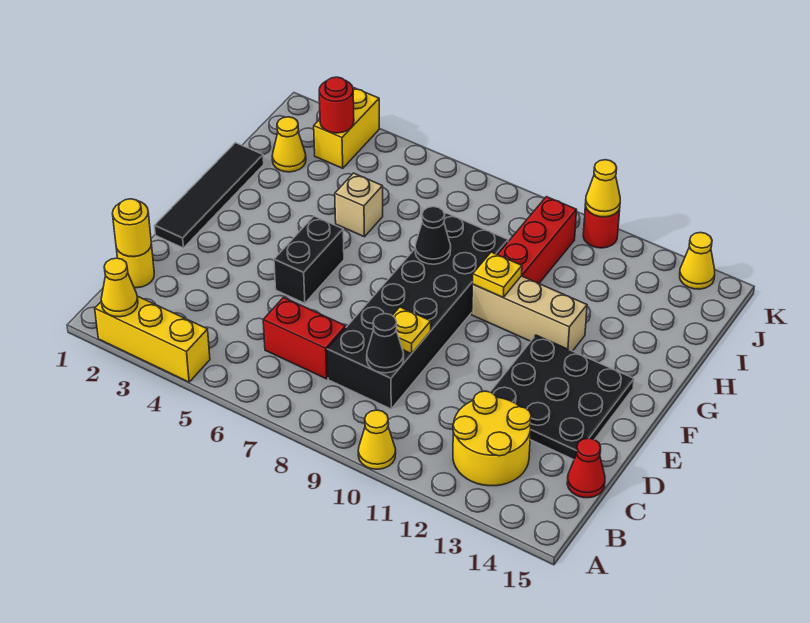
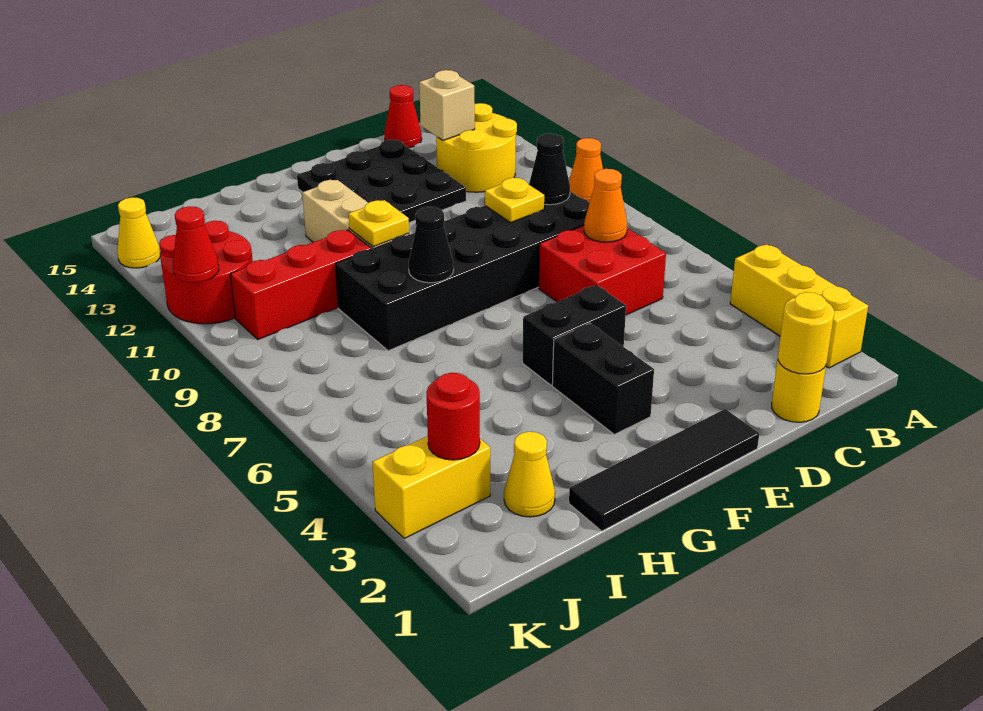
yellow 1x1 cone [101,258,138,317] -> none
yellow 1x1 cone [358,410,396,469] -> orange 1x1 cone [569,138,603,203]
red 1x2 brick [263,298,346,379] -> red 2x2 brick [539,226,666,315]
none -> orange 1x1 cone [584,169,627,242]
none -> black 1x2 brick [552,323,654,434]
tan 1x1 brick [335,173,383,237] -> tan 1x1 brick moved to [419,70,475,140]
red 1x1 round brick [583,206,620,248] -> red 2x2 round brick [159,221,253,324]
yellow 1x1 cone [585,160,620,217] -> red 1x1 cone [173,206,219,283]

